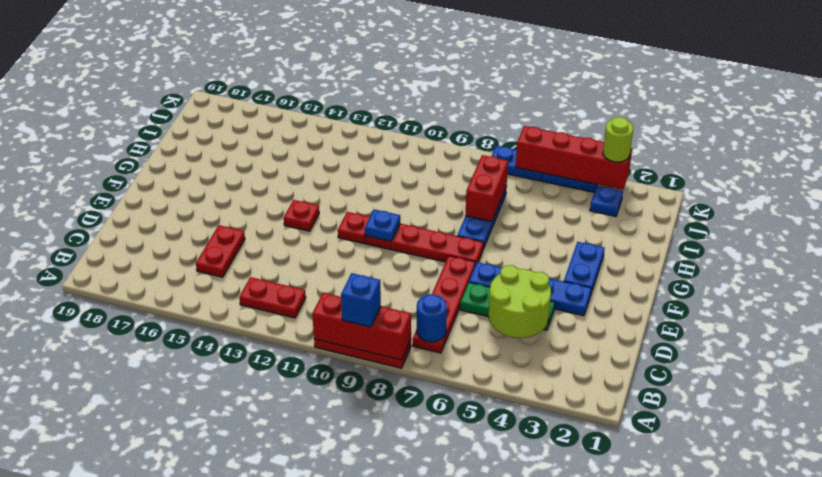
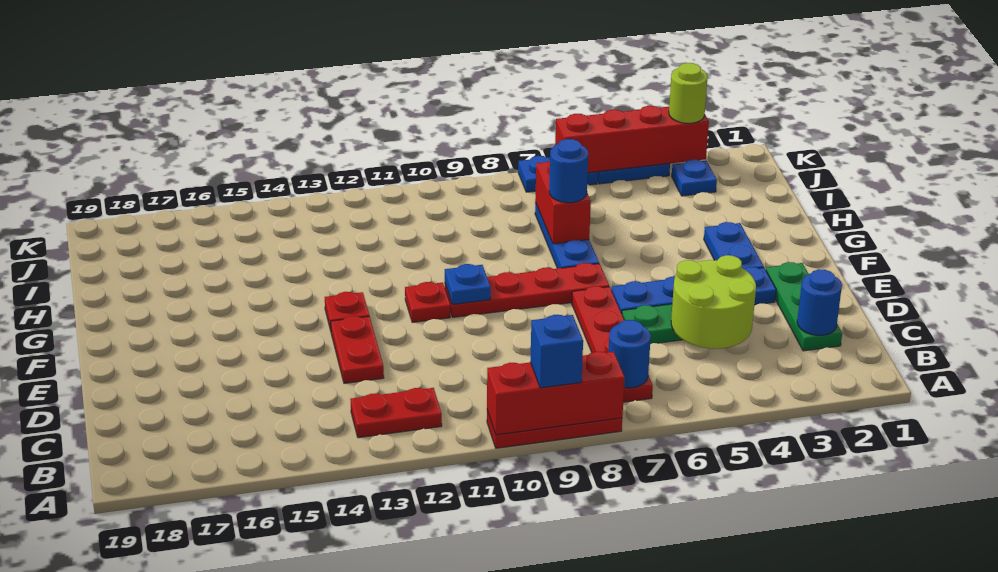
none -> green 1x3 plate [766,262,842,351]
none -> blue 1x1 round brick [797,269,842,335]
red 1x2 plate [196,225,245,277] -> red 1x2 plate moved to [331,316,384,383]
none -> blue 1x1 round brick [549,139,588,203]

